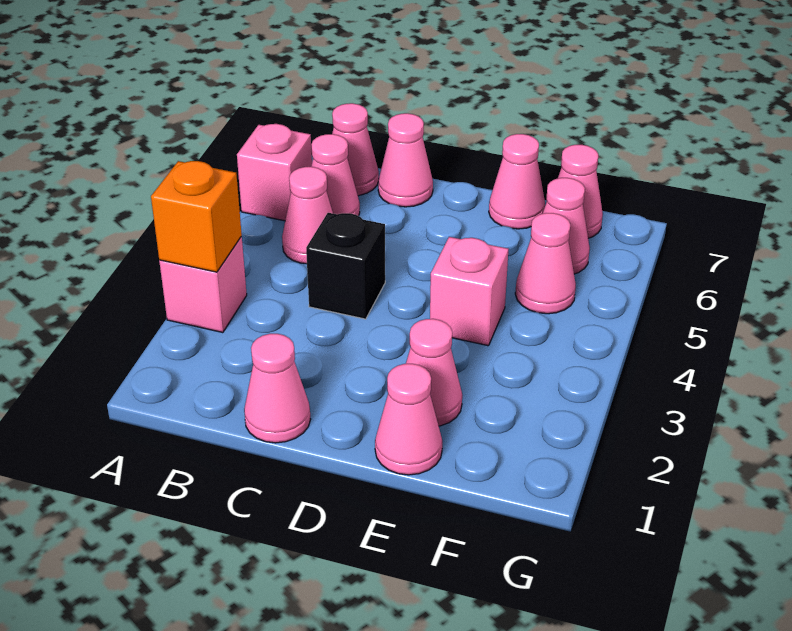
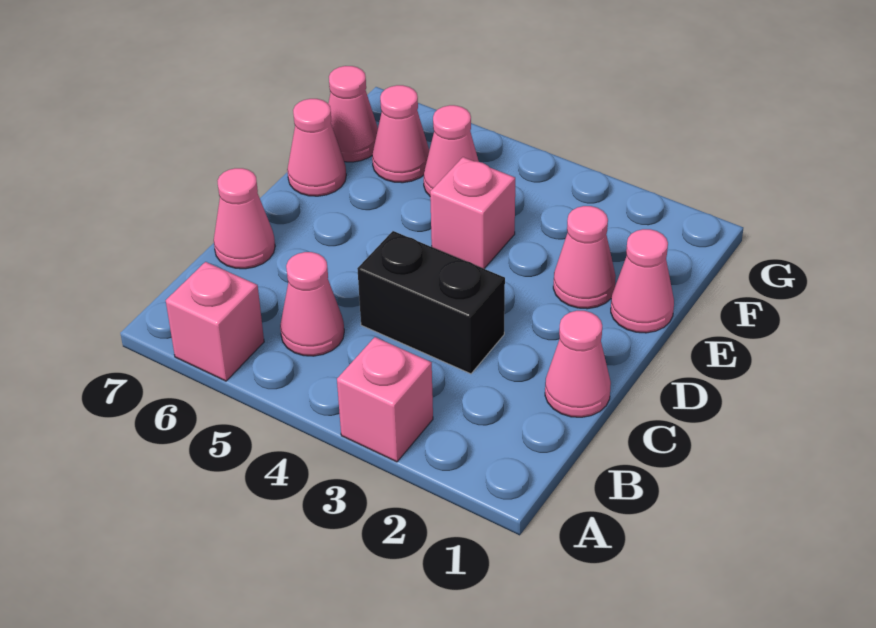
orange 1x1 brick [151,161,242,272] -> none
pink 1x1 cone [311,134,360,216] -> none
pink 1x1 cone [332,103,379,196] -> none
black 1x1 brick [306,213,385,319] -> black 1x2 brick [357,231,505,374]

